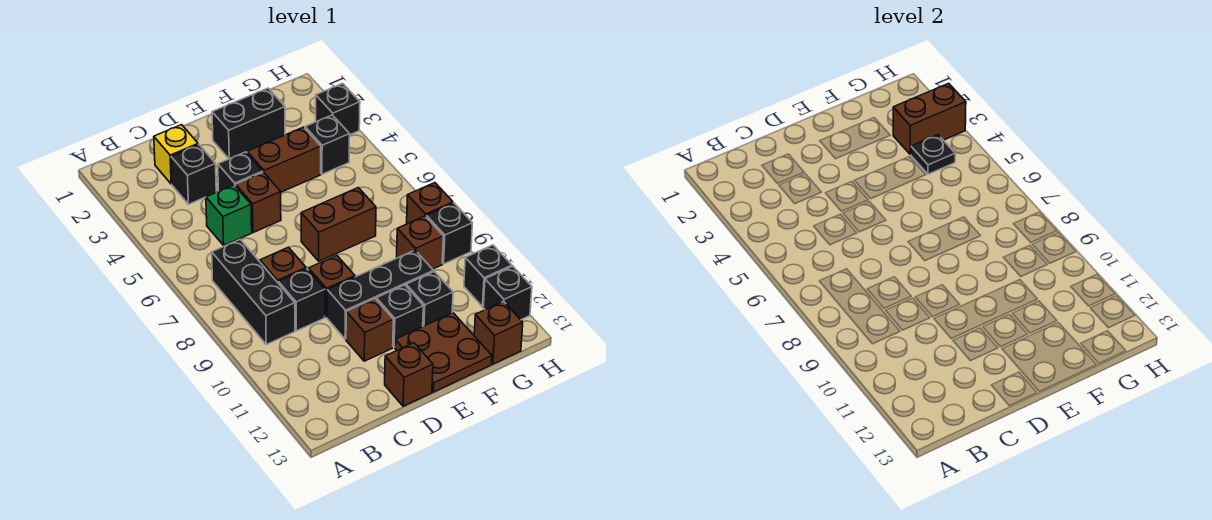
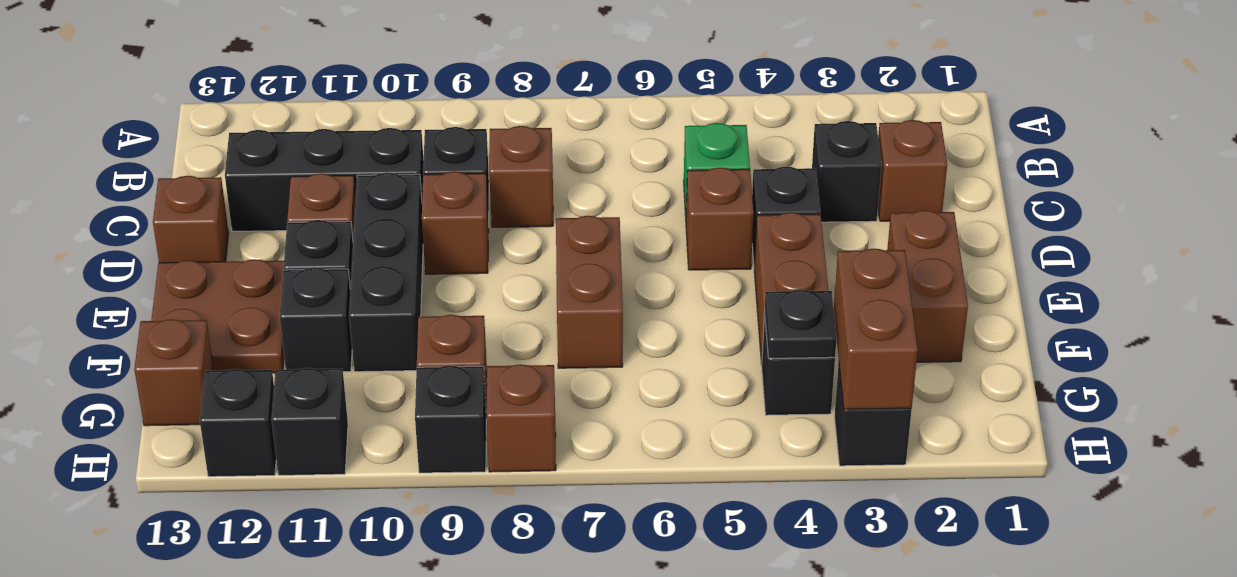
black 1x3 brick [212,240,295,344] -> black 1x3 brick moved to [225,128,424,231]
yellow 1x1 brick [154,125,198,184] -> brown 1x1 brick [878,120,947,221]
black 1x2 brick [212,88,285,159] -> brown 1x2 brick [887,210,968,362]

